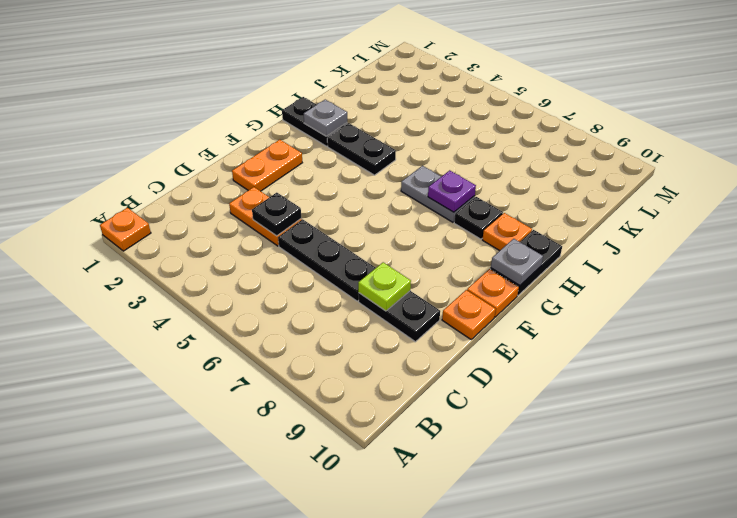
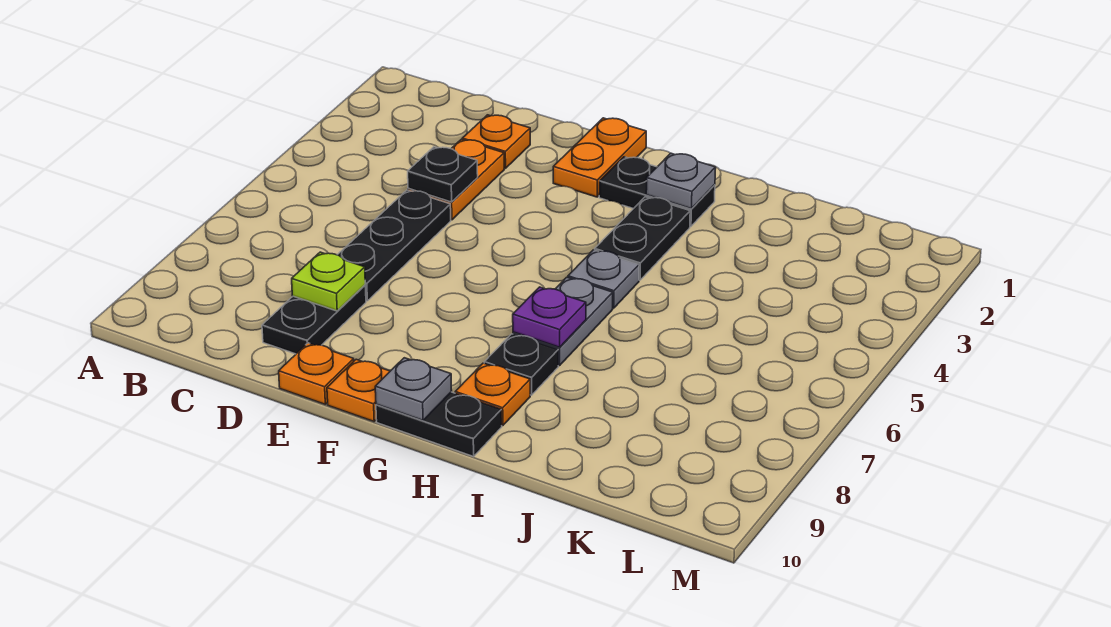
orange 1x1 plate [100,208,151,251] -> orange 1x1 plate moved to [462,115,530,168]
orange 1x2 plate [232,140,302,191] -> orange 1x2 plate turned to [553,118,646,197]
black 1x2 plate [282,97,347,146] -> black 1x2 plate turned to [599,157,715,227]
none -> grey 1x1 plate [568,250,639,308]

